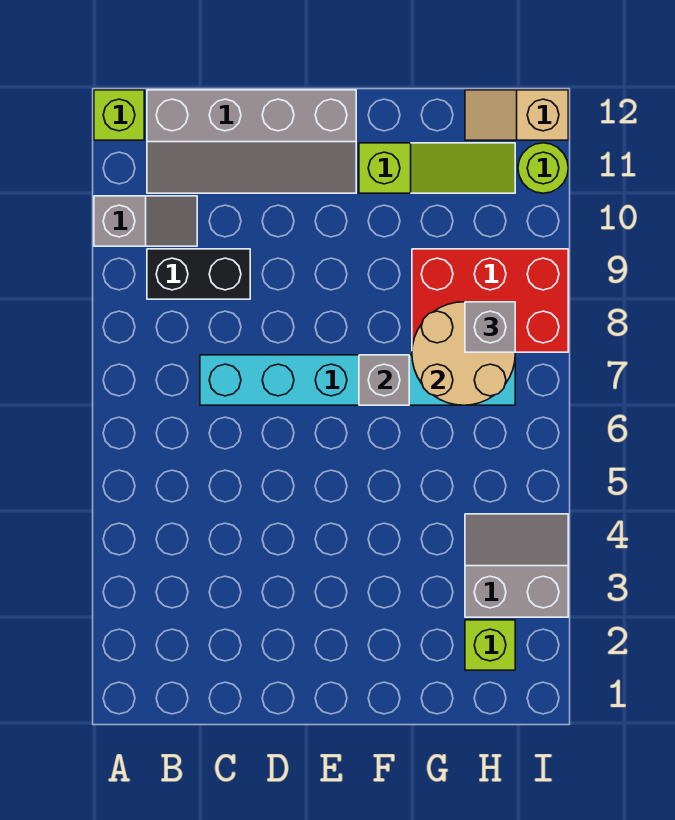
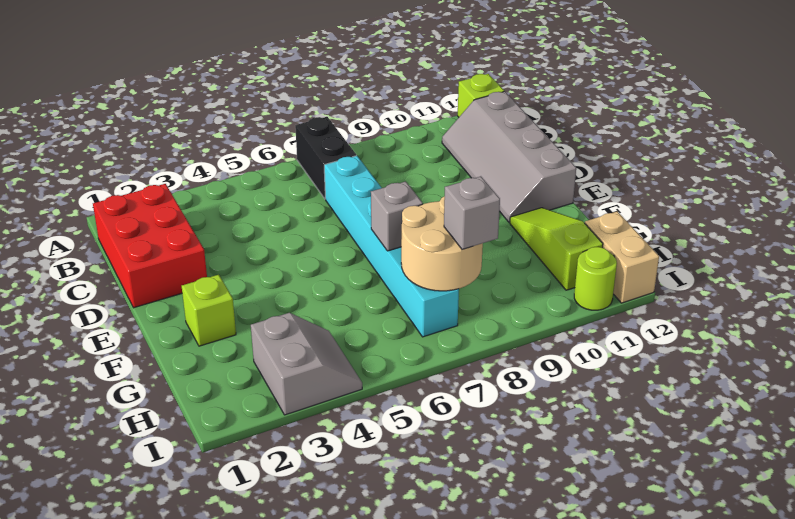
grey 1x2 slope [94,196,197,246] -> none
black 1x2 brick [147,249,250,299] -> black 1x2 brick moved to [295,117,356,199]
lime 1x3 slope [359,143,515,193] -> lime 1x3 slope turned to [510,208,603,290]
red 2x3 brick [412,249,568,352] -> red 2x3 brick moved to [93,184,207,308]
lime 1x1 brick [465,620,515,670] -> lime 1x1 brick moved to [182,275,236,346]
tan 1x2 slope [465,90,568,140] -> tan 1x2 brick [585,211,659,303]

